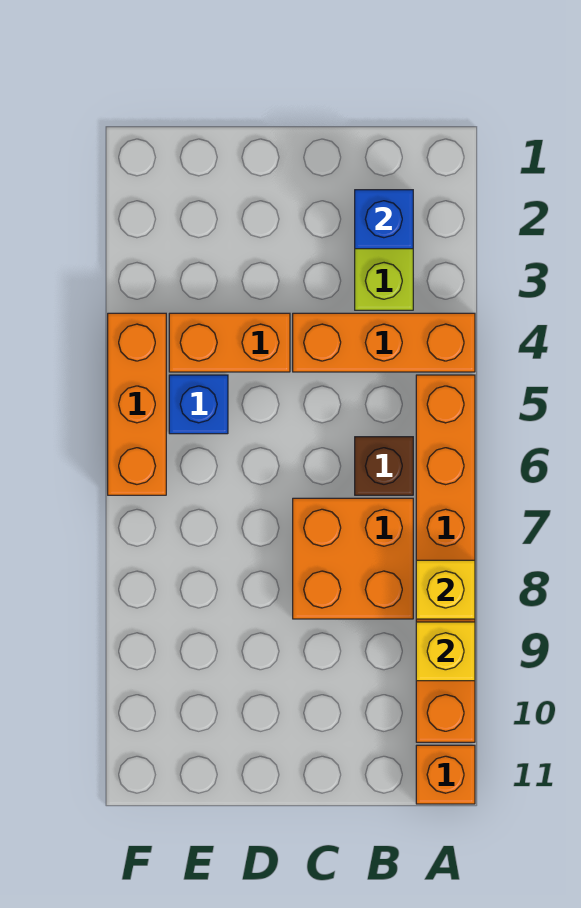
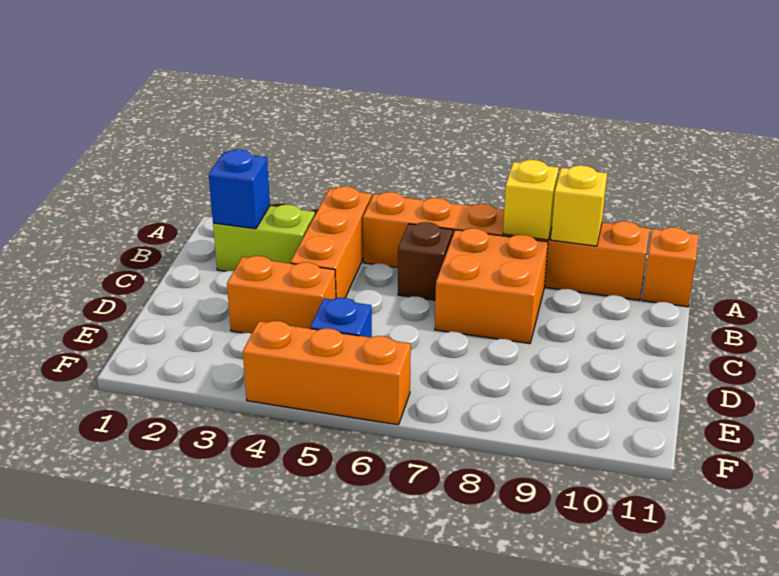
orange 1x2 brick [169,313,290,372] -> orange 1x2 brick turned to [227,256,336,334]

